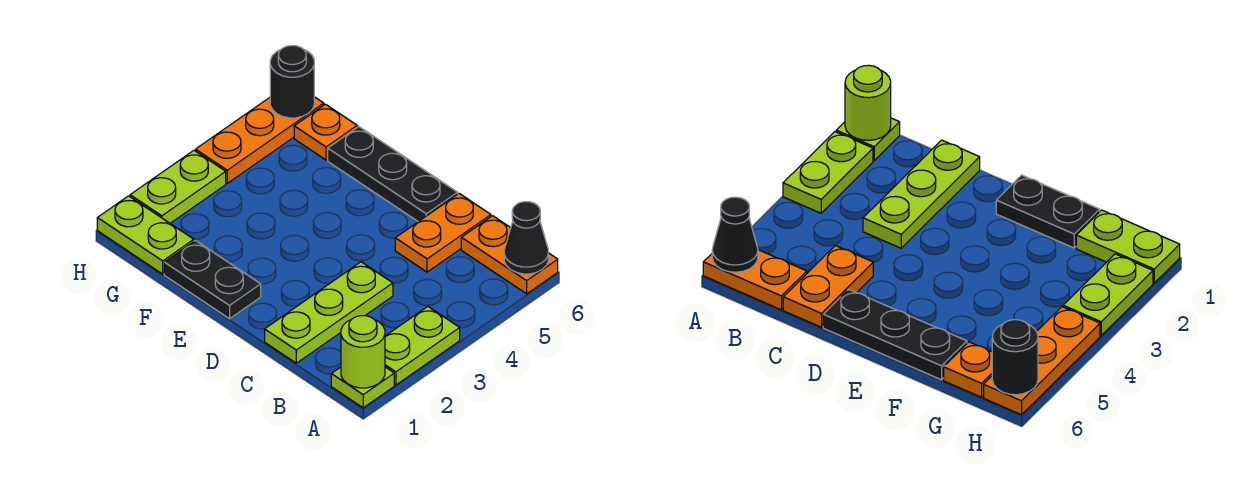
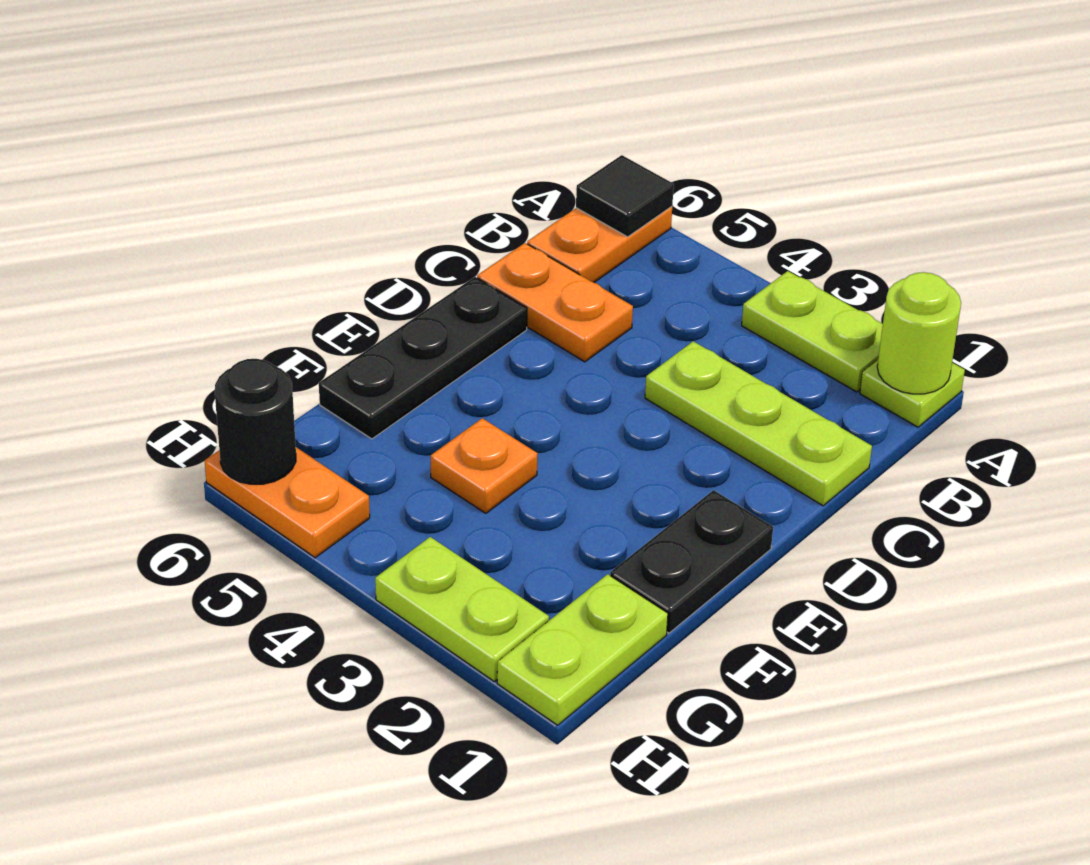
black 1x1 cone [504,202,548,274] -> black 1x1 tile [576,155,674,237]
orange 1x1 plate [294,104,357,160] -> orange 1x1 plate moved to [431,418,538,513]
orange 1x3 plate [196,97,324,183] -> orange 1x2 plate [205,447,370,558]

